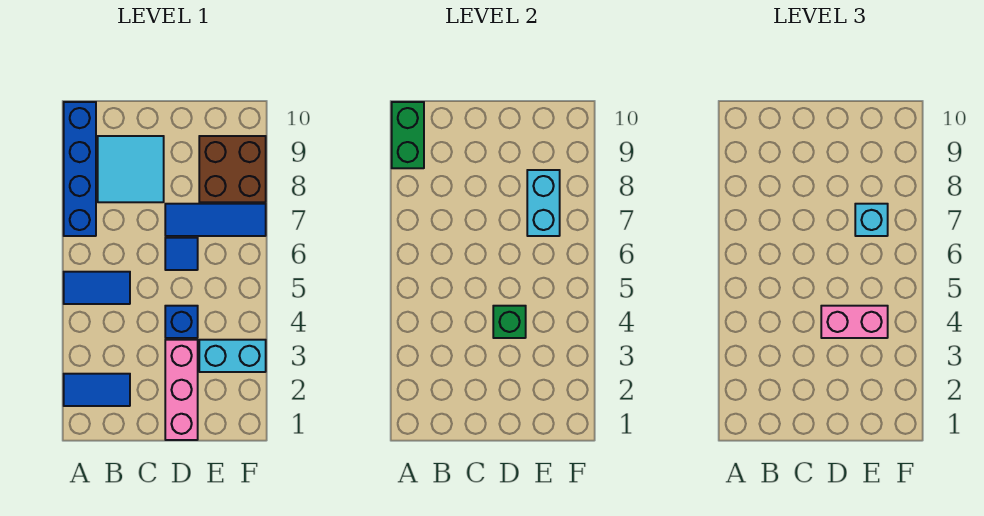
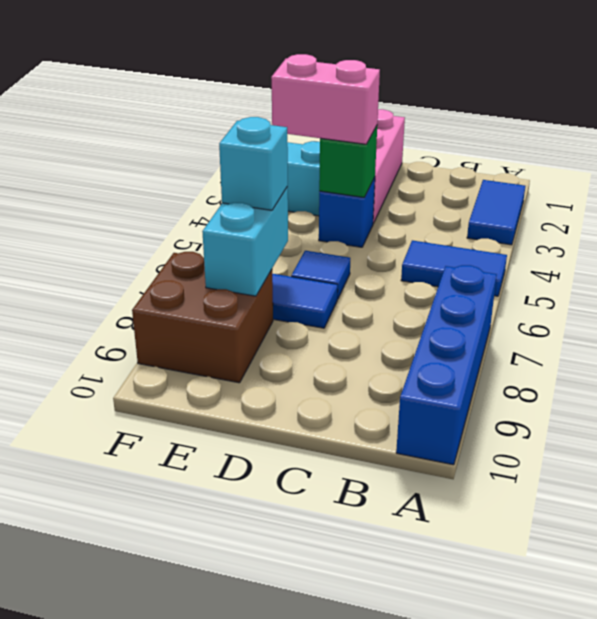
blue 1x2 tile [64,374,130,406] -> blue 1x2 tile turned to [467,180,525,245]
green 1x2 brick [392,102,424,168] -> none
cyan 2x2 tile [98,136,164,202] -> none

